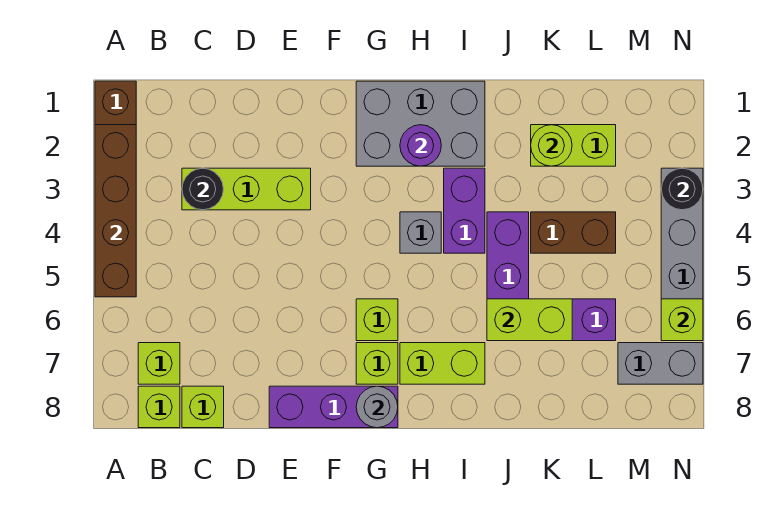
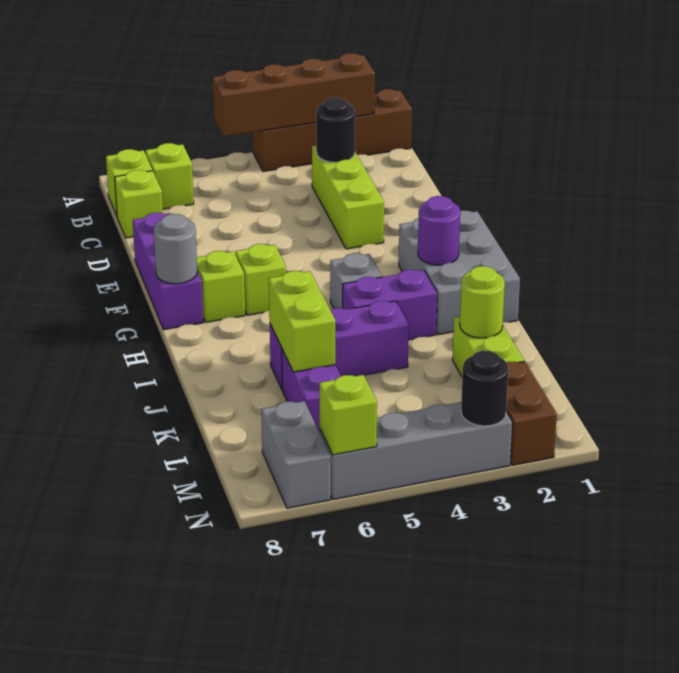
lime 1x2 brick [400,343,485,384] -> none
brown 1x2 brick [531,212,616,253] -> brown 1x2 brick moved to [506,361,557,465]

